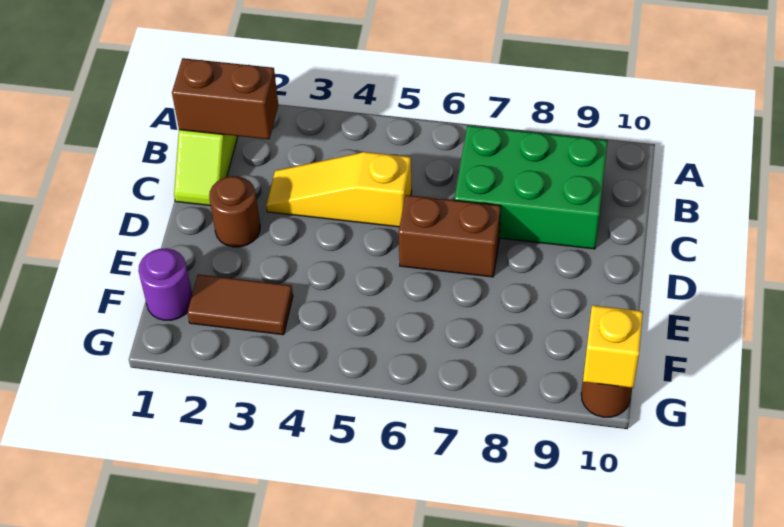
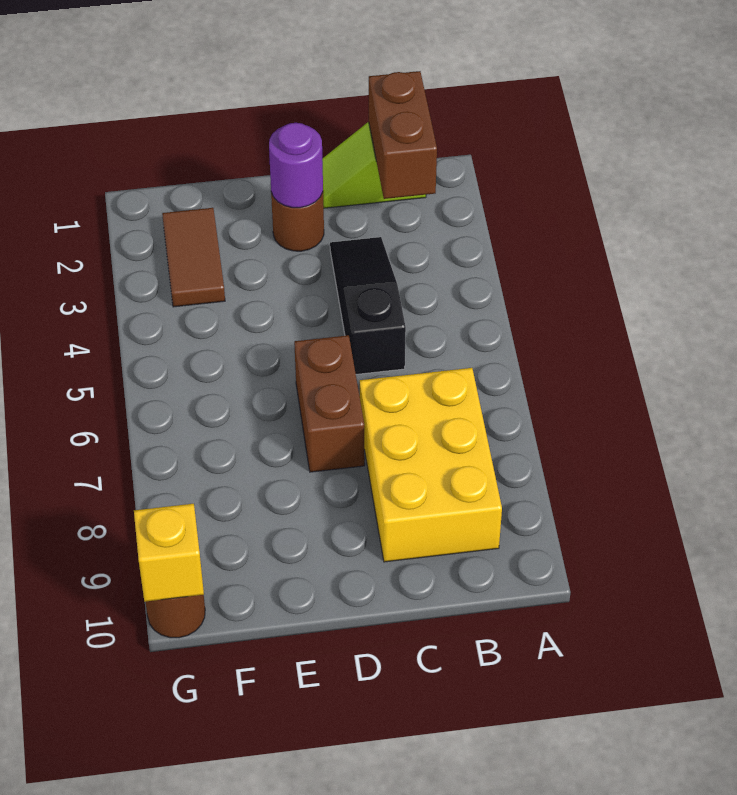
green 2x3 brick [454,126,608,249] -> yellow 2x3 brick [360,368,502,562]
yellow 1x3 slope [266,152,412,227] -> black 1x3 slope [330,237,406,374]
purple 1x1 round brick [138,248,192,320] -> purple 1x1 round brick moved to [269,123,323,208]

